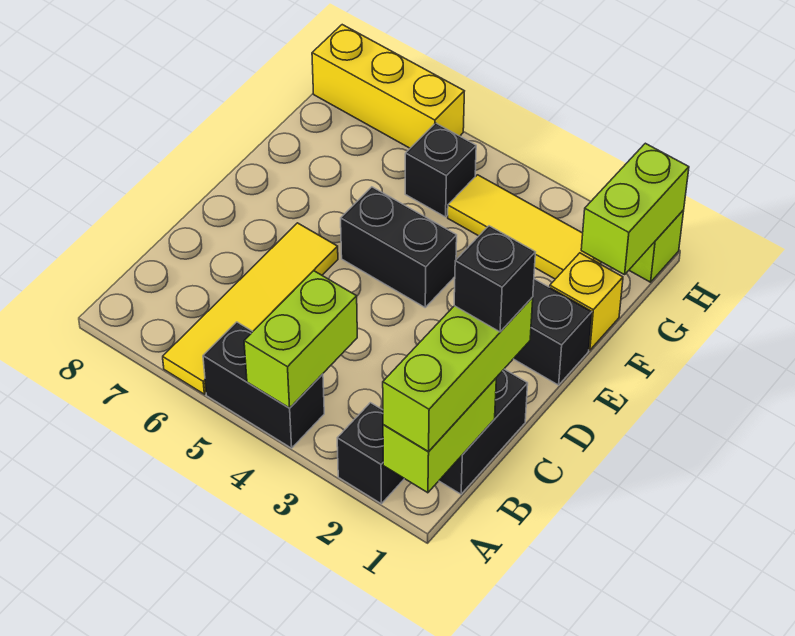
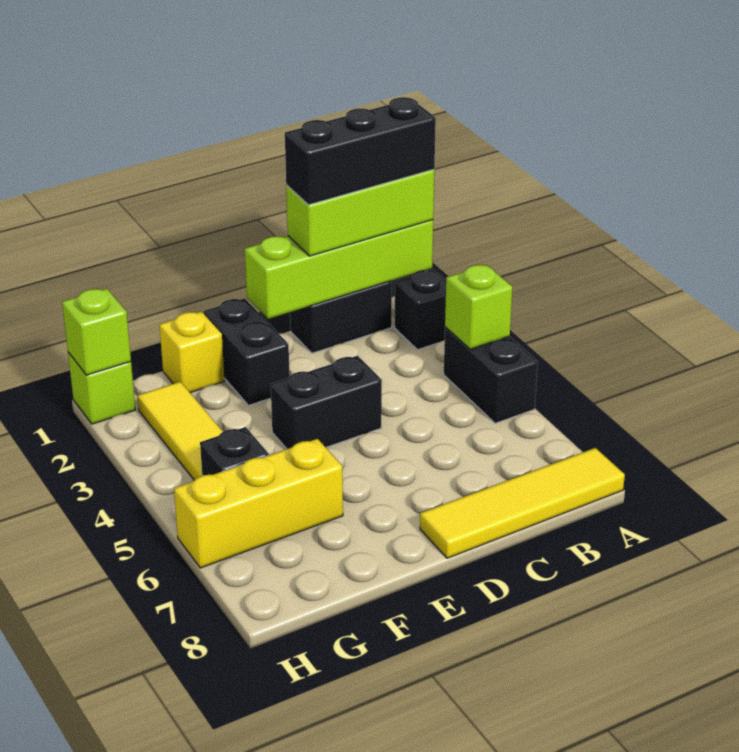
lime 1x2 brick [383,378,496,493] -> lime 1x4 brick [245,220,433,319]
lime 1x2 brick [244,271,357,408] -> lime 1x1 brick [445,265,512,349]
yellow 1x4 tile [163,223,338,394] -> yellow 1x4 tile moved to [420,448,625,558]
black 1x1 brick [454,226,535,332] -> black 1x3 brick [285,97,436,205]
black 1x2 brick [341,187,457,307] -> black 1x2 brick turned to [271,356,382,449]
lime 1x2 brick [581,143,689,275] -> lime 1x1 brick [62,289,131,375]
yellow 1x3 brick [312,25,464,148] -> yellow 1x3 brick turned to [174,439,343,568]

